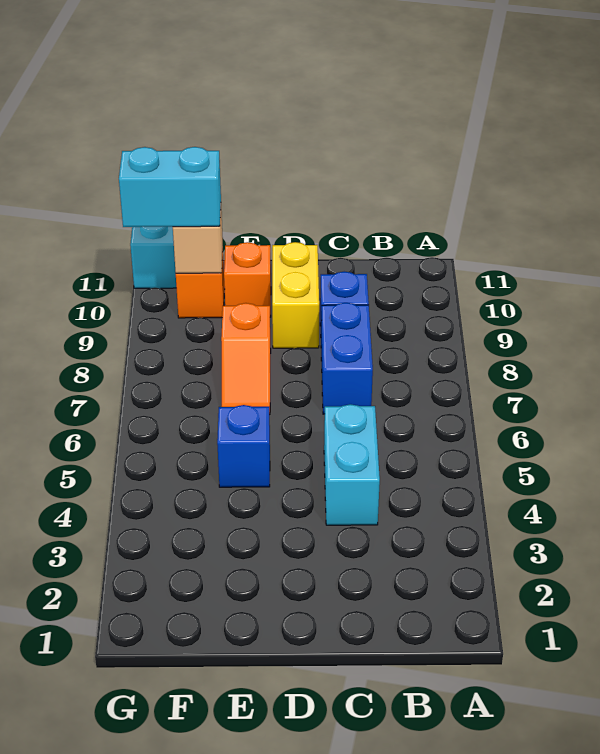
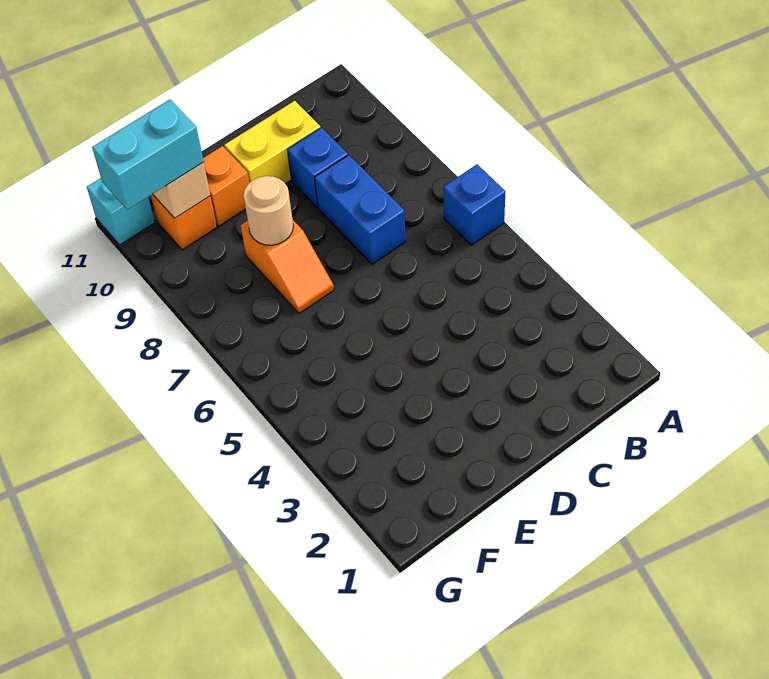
cyan 1x2 brick [324,404,380,525] -> none
yellow 1x2 brick [272,242,319,348] -> yellow 1x2 brick turned to [224,101,320,183]
blue 1x1 brick [217,405,270,487] -> blue 1x1 brick moved to [443,164,505,245]
none -> tan 1x1 round brick [243,176,293,245]

